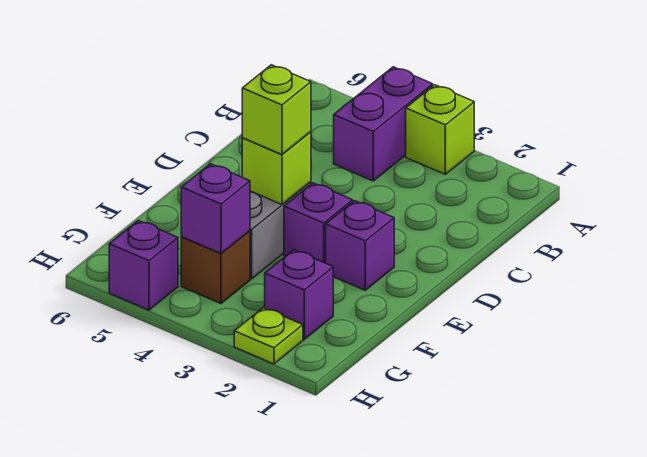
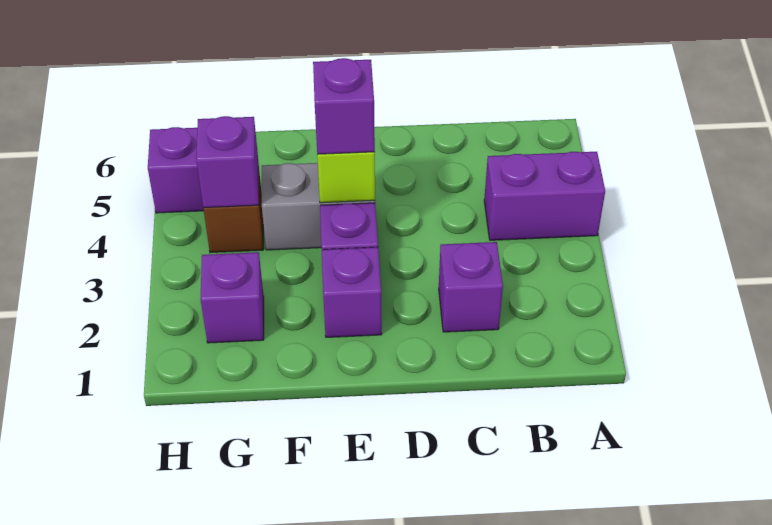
lime 1x1 brick [406,85,474,174] -> none
none -> purple 1x1 brick [439,242,503,332]
lime 1x1 brick [242,65,311,154] -> purple 1x1 brick [313,58,375,154]
lime 1x1 plate [234,308,303,364] -> none

